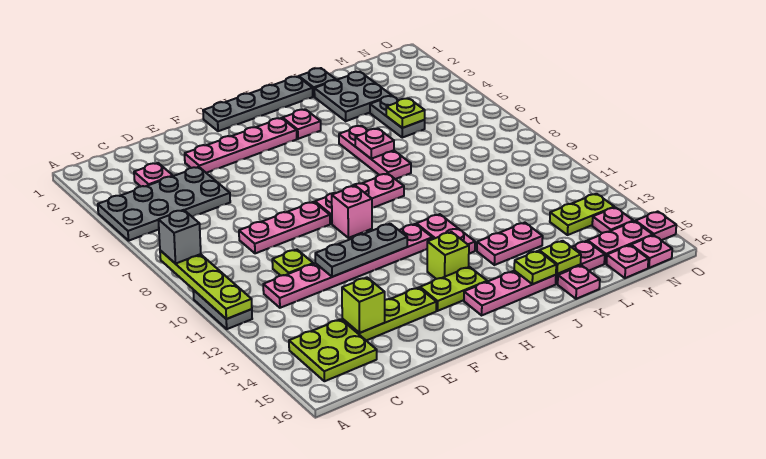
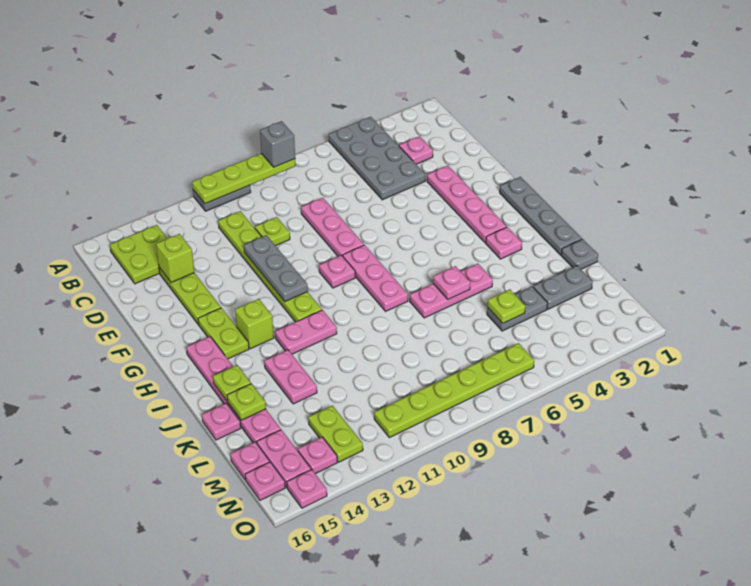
pink 1x6 plate [263,224,432,308] -> lime 1x6 plate [218,211,322,322]
pink 1x1 brick [332,186,372,238] -> pink 1x1 plate [319,255,355,288]
grey 2x2 plate [314,72,391,121] -> grey 1x2 plate [533,266,593,309]
none -> lime 1x6 plate [374,343,534,438]

